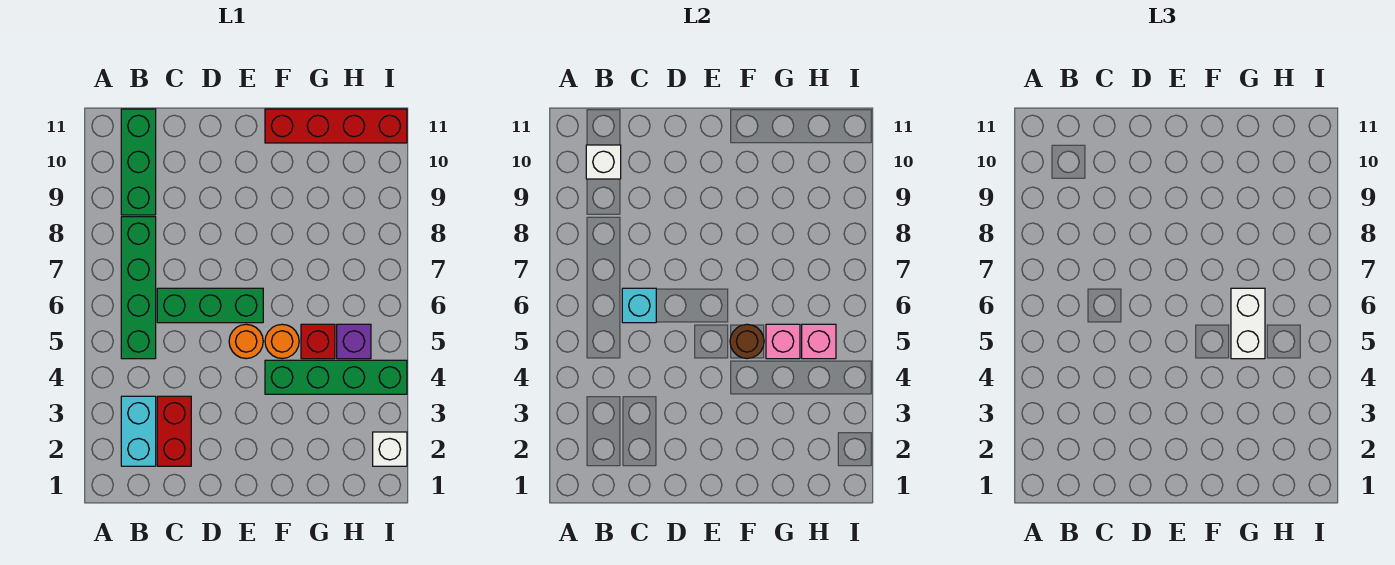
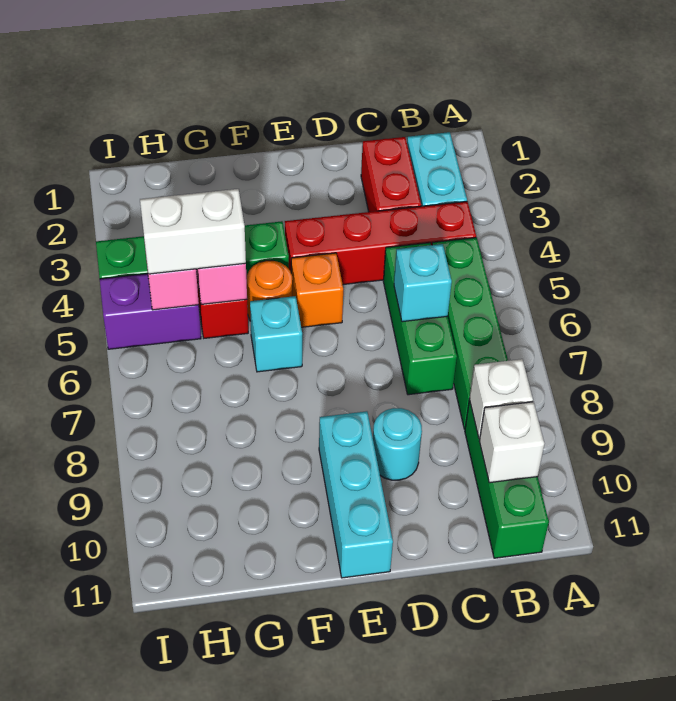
green 1x3 brick [157,288,263,323] -> green 1x3 brick turned to [383,243,457,395]
none -> cyan 1x1 round brick [373,408,422,480]
orange 1x1 round brick [229,324,263,359] -> orange 1x1 brick [291,253,343,327]
none -> cyan 1x3 brick [319,411,393,578]
brown 1x1 round brick [730,324,764,359] -> none
none -> cyan 1x1 brick [250,296,302,372]
red 1x4 brick [265,109,407,143] -> red 1x4 brick moved to [285,202,476,285]
white 1x2 brick [1231,288,1265,359] -> white 1x2 brick turned to [140,189,246,274]
purple 1x1 brick [337,324,371,359] -> purple 1x2 brick [100,274,201,349]
white 1x1 brick [373,432,407,466] -> white 1x1 brick moved to [469,359,533,439]

